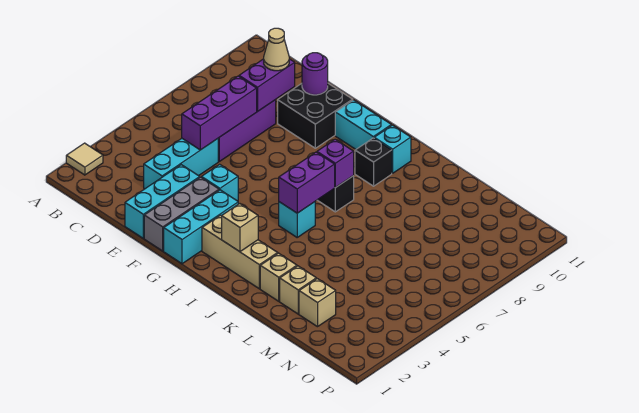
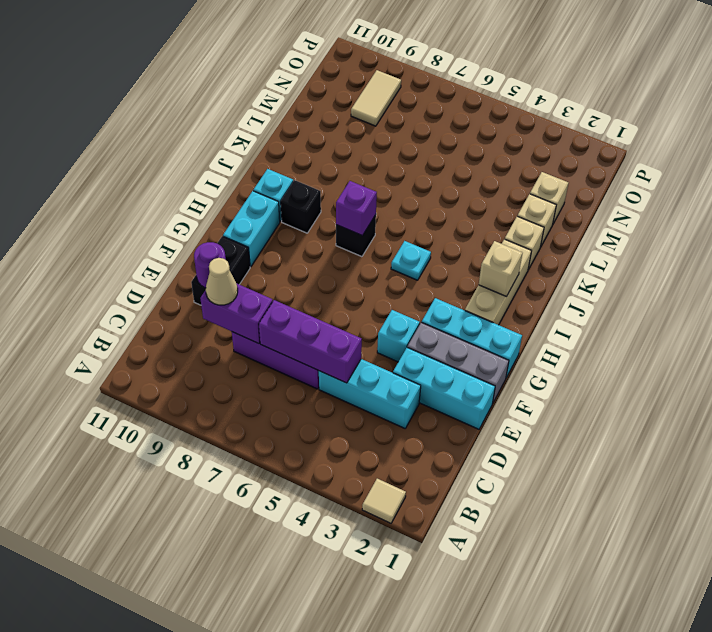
black 2x2 brick [278,83,353,148] -> black 1x2 brick [191,236,250,305]
cyan 1x1 brick [279,202,315,237] -> cyan 1x1 plate [391,241,431,280]
purple 1x2 brick [279,152,335,213] -> none
none -> tan 1x2 tile [351,70,401,126]

